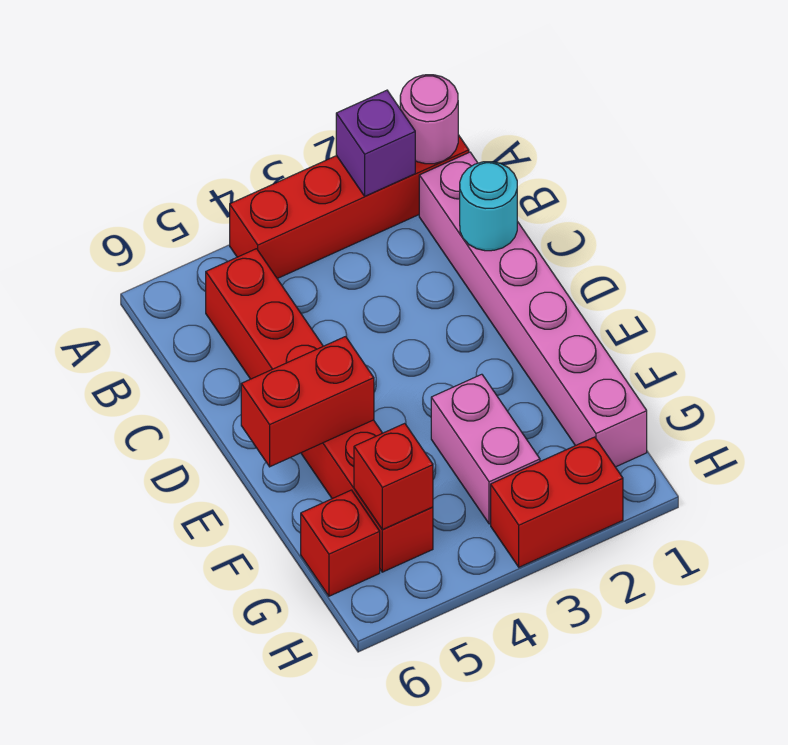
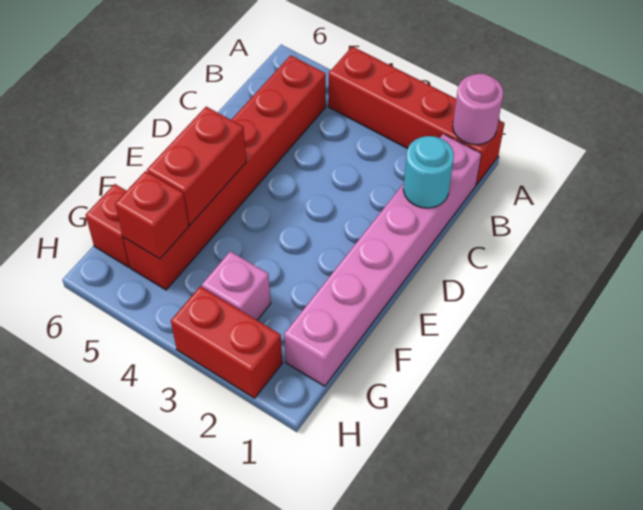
purple 1x1 brick [336,90,415,196] -> none
red 1x2 brick [241,337,374,467] -> red 1x2 brick turned to [147,107,246,225]
pink 1x2 brick [431,374,540,524] -> pink 1x1 brick [202,251,271,320]

